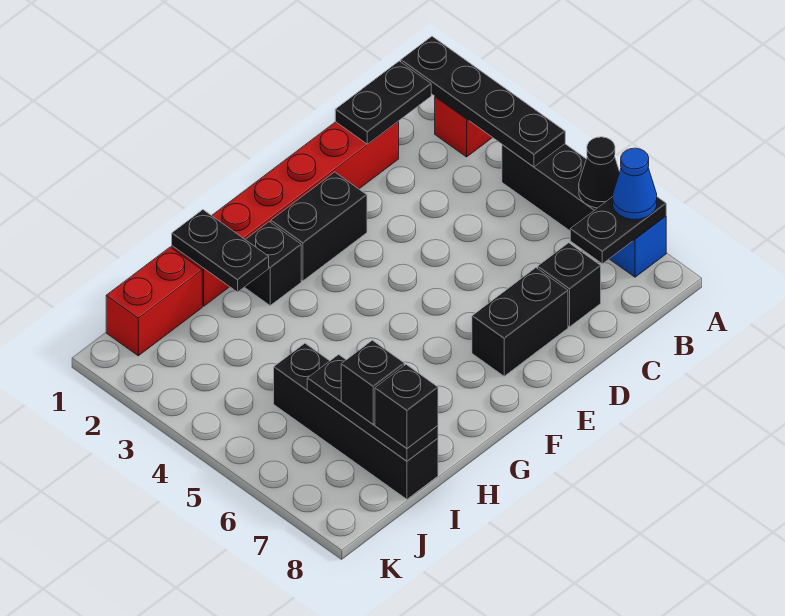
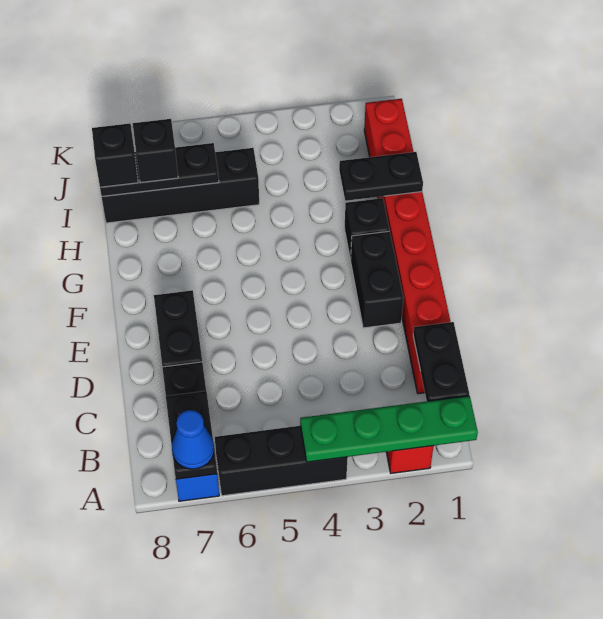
black 1x4 plate [401,36,565,167] -> green 1x4 plate [300,396,478,462]
black 1x1 cone [579,137,620,208] -> none

